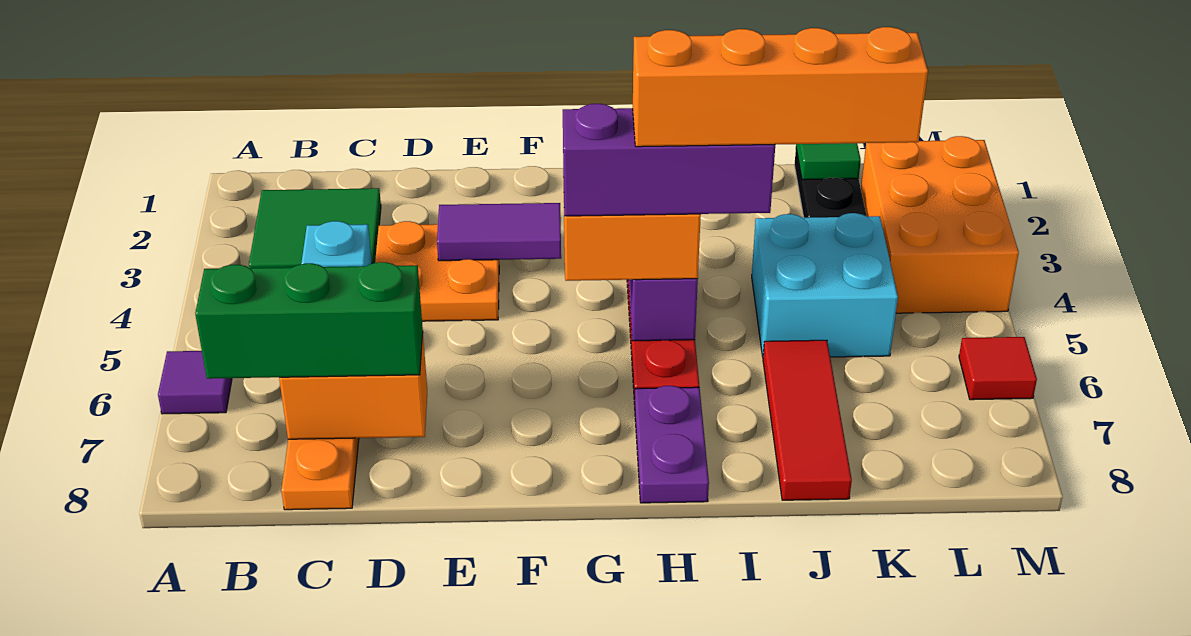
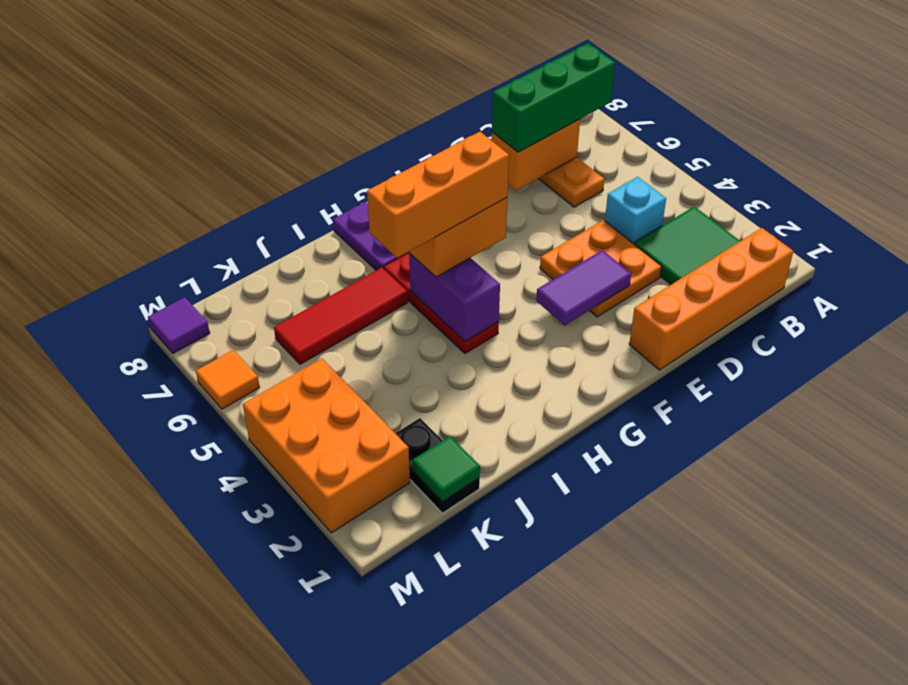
purple 1x1 tile [158,351,232,414] -> purple 1x1 tile moved to [148,297,210,353]
purple 1x3 brick [563,104,775,216] -> orange 1x3 brick [367,132,509,258]
orange 1x4 brick [633,27,928,147] -> orange 1x4 brick moved to [629,228,793,370]
cyan 2x2 brick [752,213,898,357] -> none
red 1x3 tile [763,340,852,500] -> red 1x3 tile turned to [274,268,408,364]
red 1x1 tile [959,337,1037,400] -> orange 1x1 tile [196,350,260,409]

